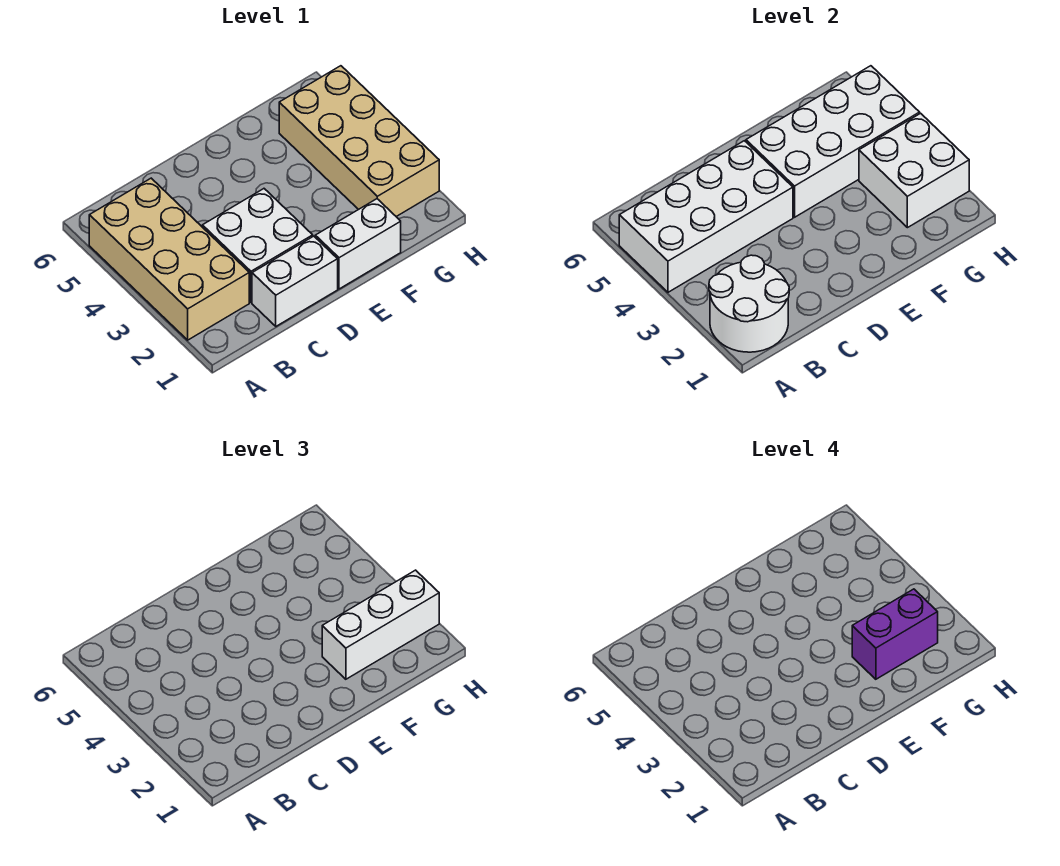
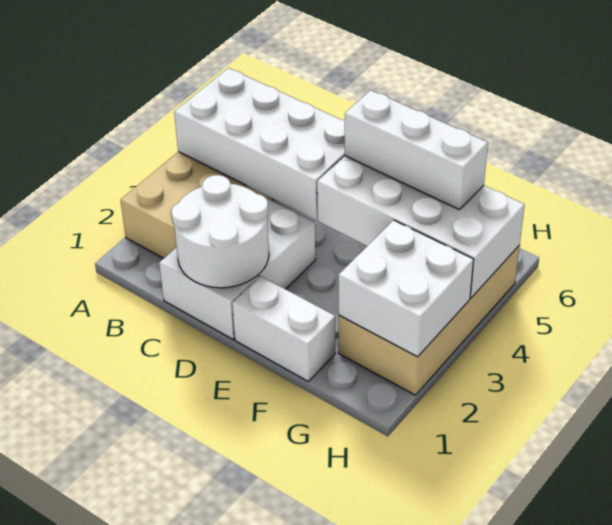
white 2x2 round brick [709,255,789,352] -> white 2x2 round brick moved to [171,175,269,288]
white 1x3 brick [322,570,439,679] -> white 1x3 brick moved to [345,90,488,210]
purple 1x2 brick [852,589,938,679] -> none

